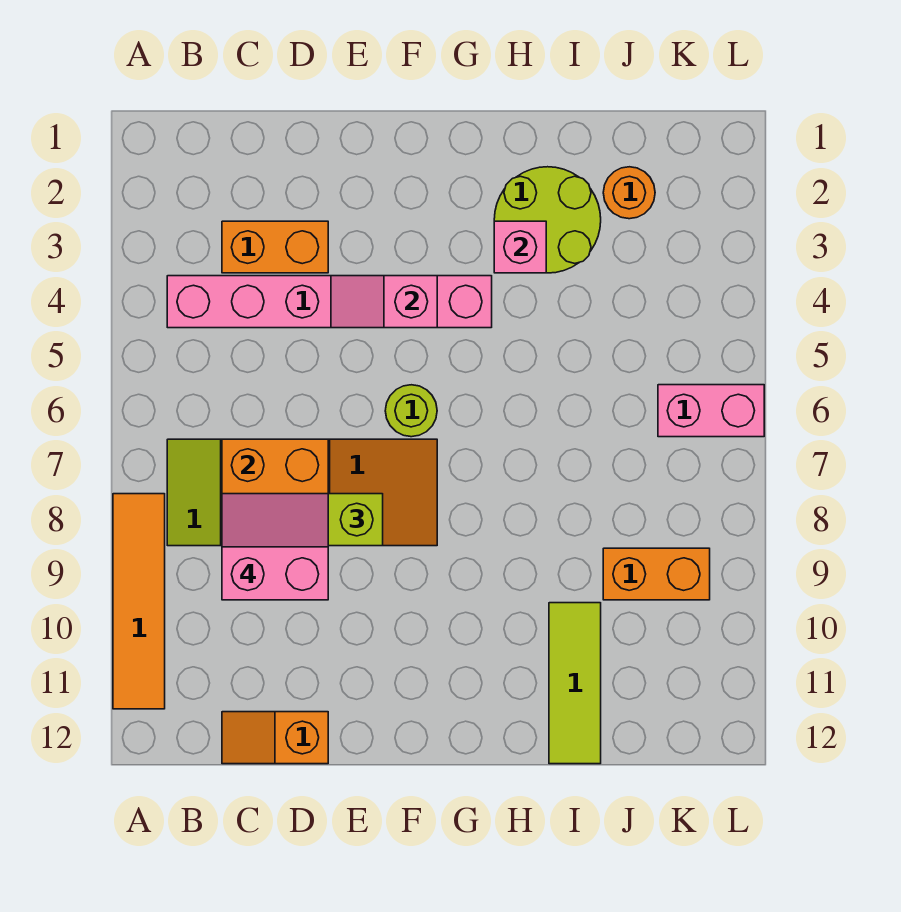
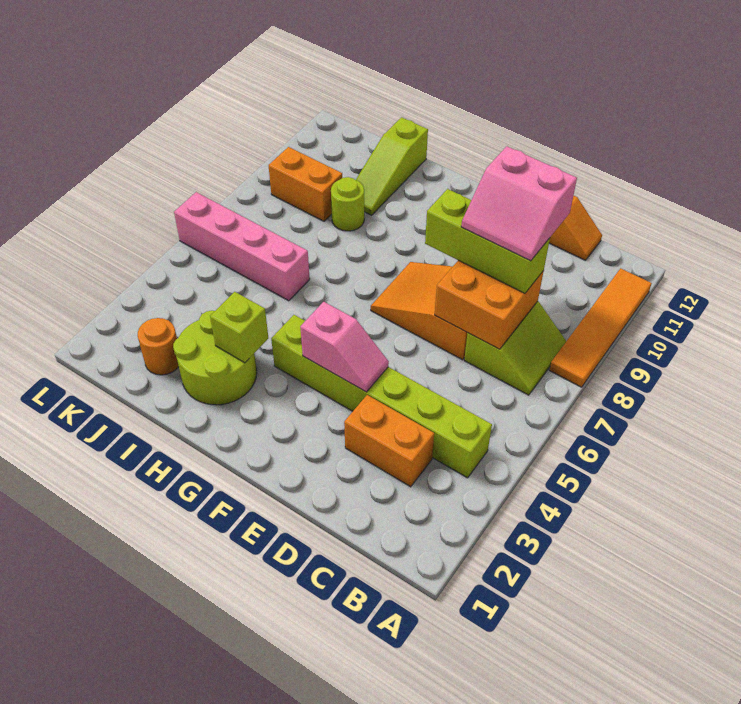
pink 1x6 brick [167,276,492,328] -> lime 1x6 brick [271,315,492,478]
lime 1x1 round brick [385,385,437,437] -> lime 1x1 round brick moved to [331,177,364,231]
pink 1x1 brick [494,221,546,273] -> lime 1x1 brick [210,292,268,363]
lime 1x3 tile [549,603,601,764] -> lime 1x3 slope [356,117,428,215]
pink 1x2 brick [658,385,764,437] -> pink 1x4 brick [174,192,310,301]

